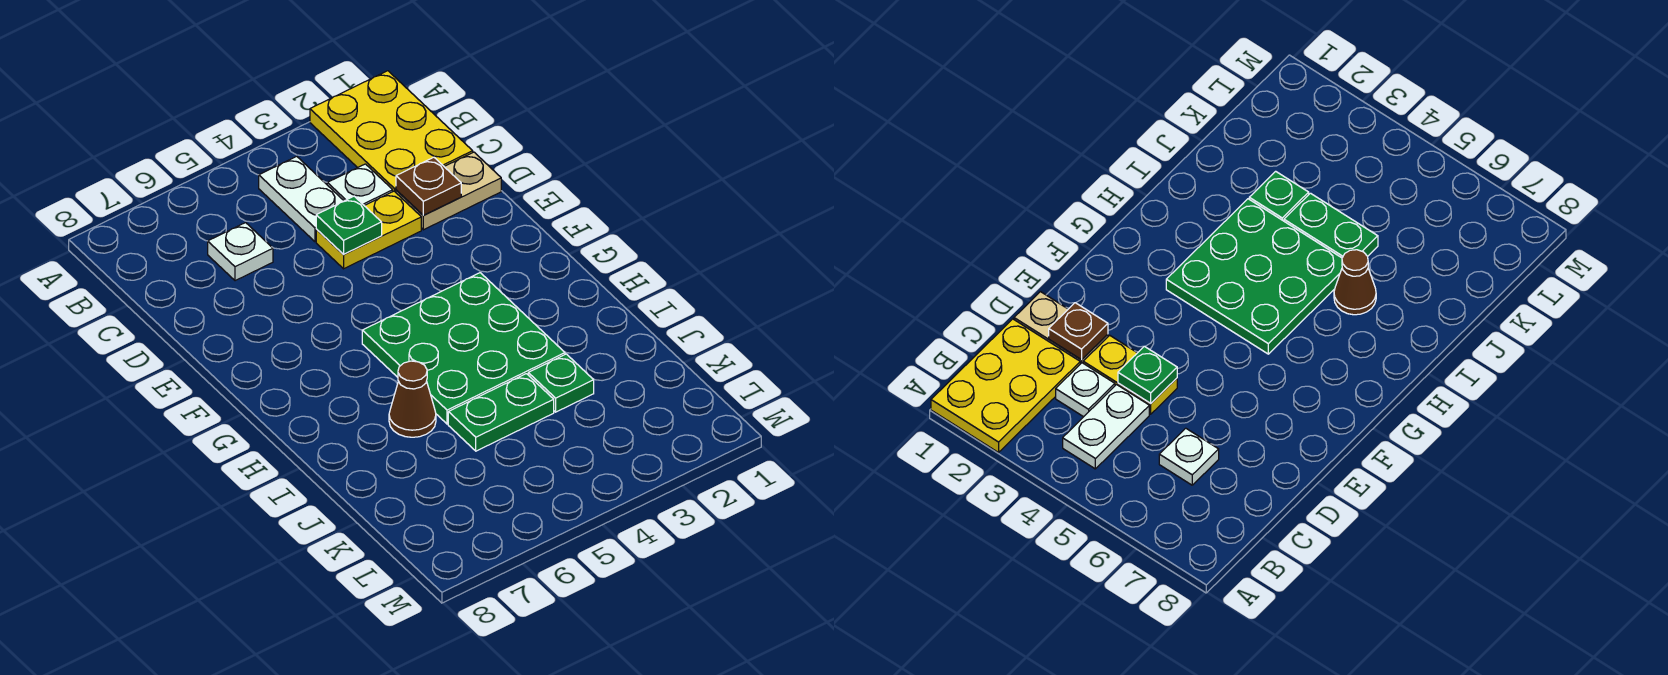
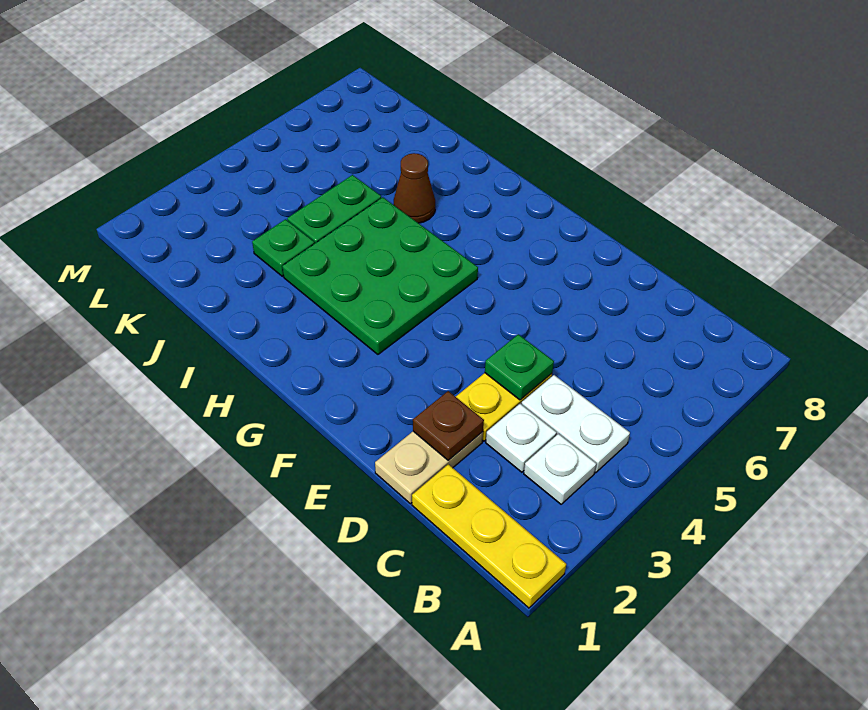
yellow 2x3 plate [310,71,473,192] -> yellow 1x3 plate [412,464,566,608]
white 1x1 plate [208,223,273,281] -> white 1x1 plate moved to [524,434,596,504]

